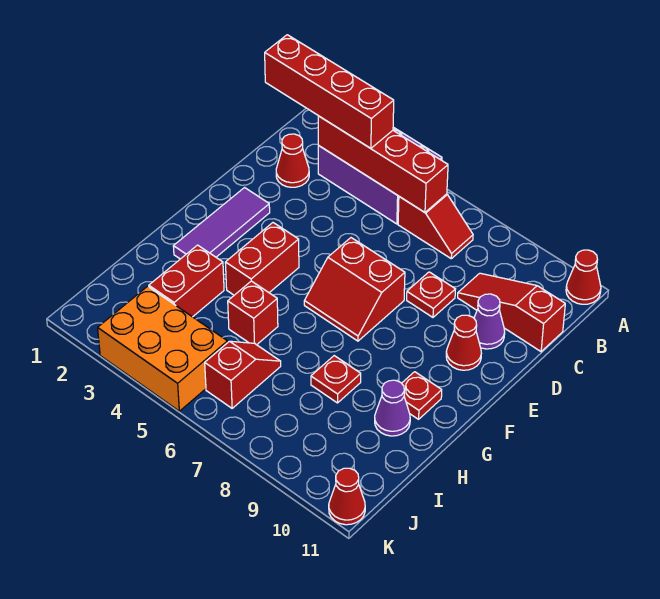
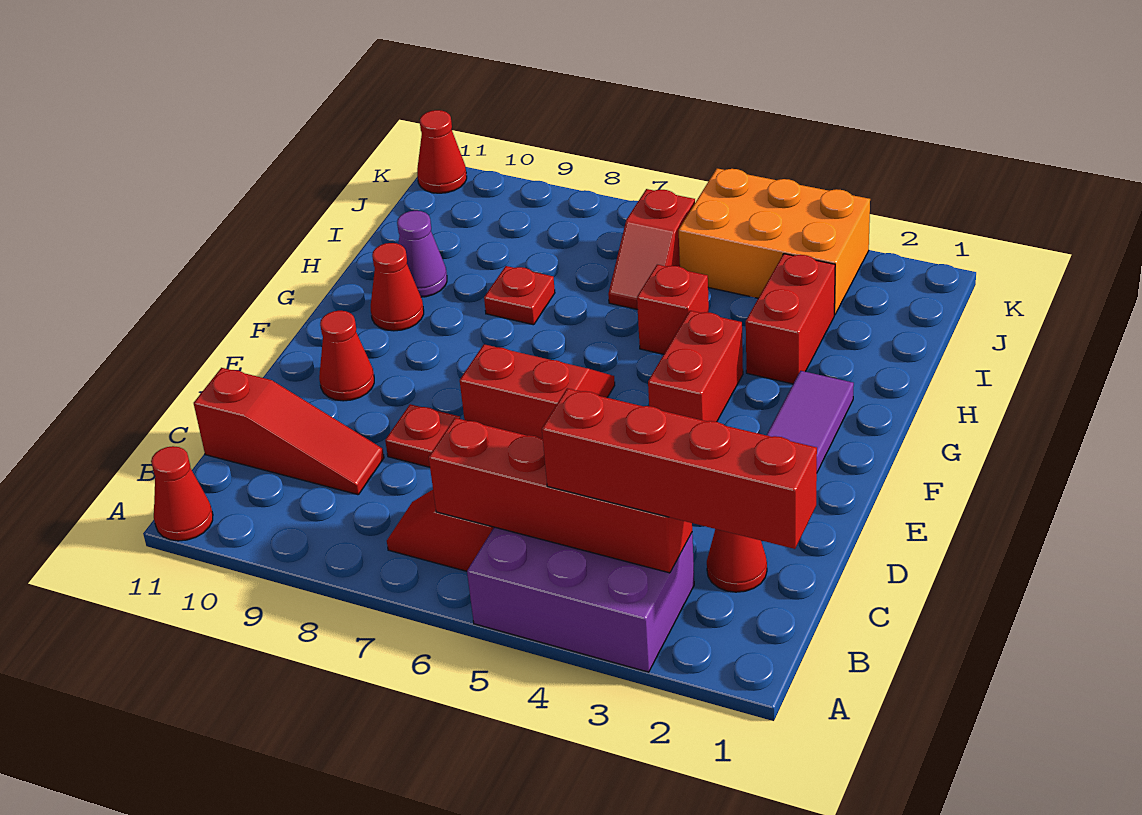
purple 1x1 cone [474,294,505,349] -> none
red 1x1 plate [402,372,442,419] -> red 1x1 cone [371,243,424,331]

